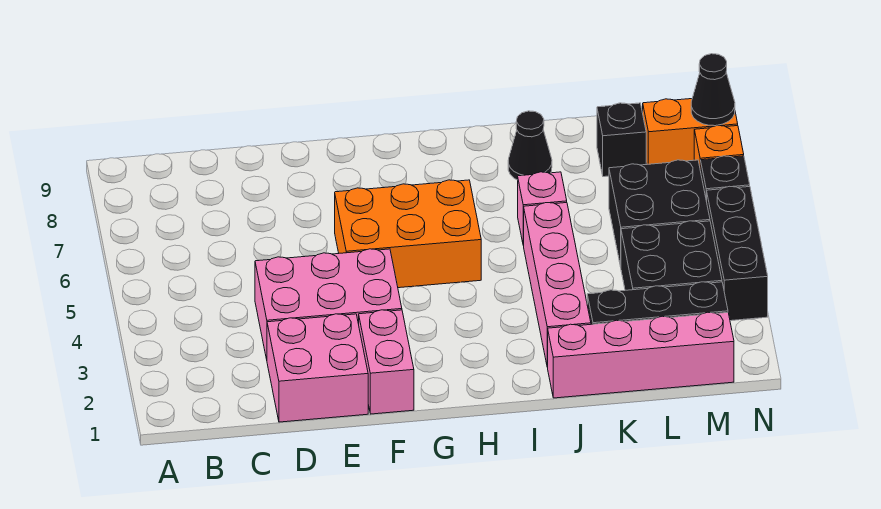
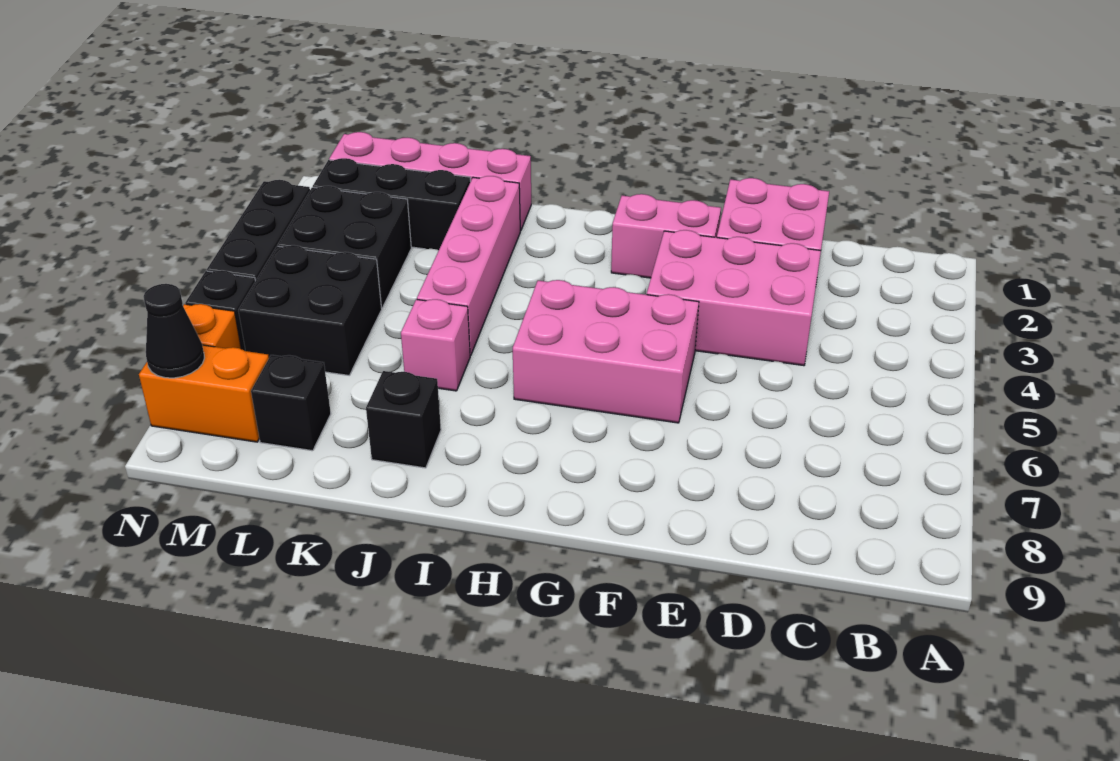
pink 1x2 brick [359,310,414,414] -> pink 1x2 brick turned to [611,194,721,278]
orange 2x3 brick [335,180,481,288] -> pink 2x3 brick [513,280,699,423]
black 1x1 cone [508,111,552,180] -> black 1x1 brick [366,371,441,468]

